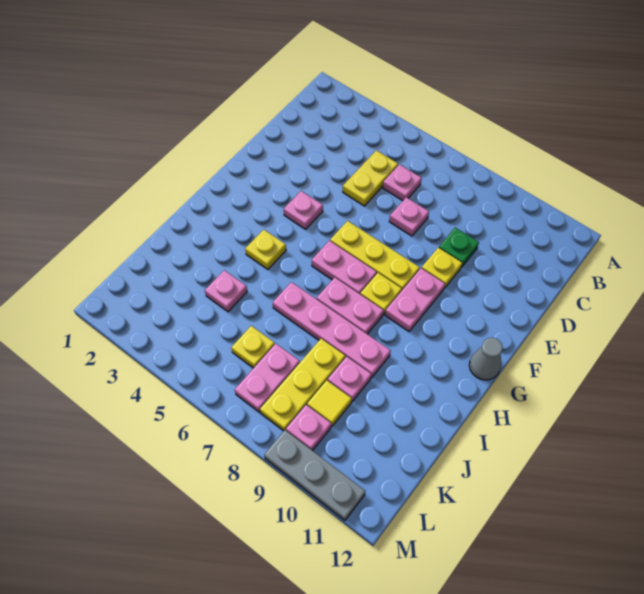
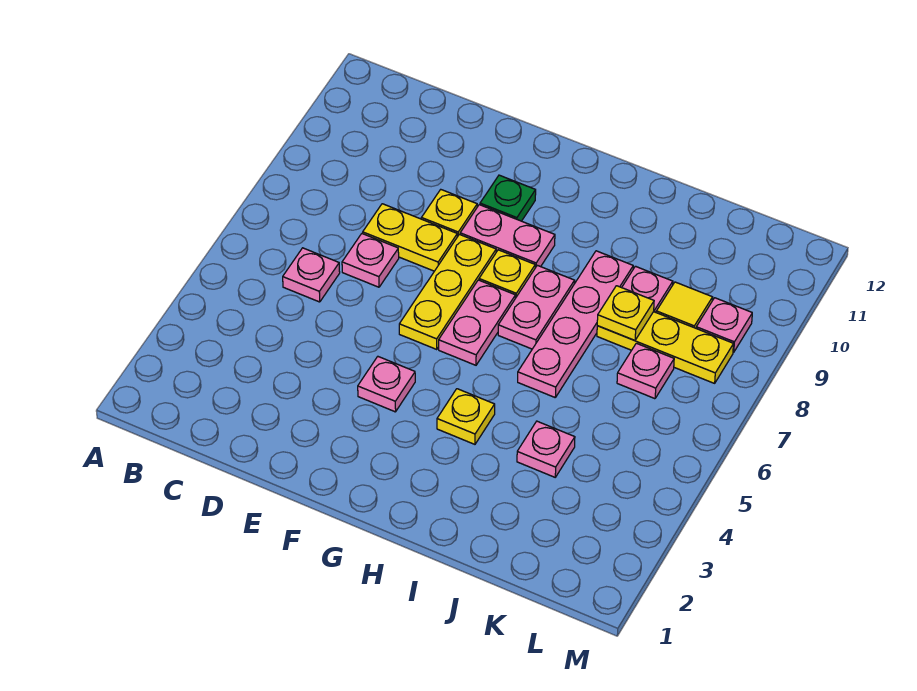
yellow 1x2 plate [343,150,398,206] -> yellow 1x2 plate moved to [363,204,457,271]
green 1x1 plate [439,228,479,267] -> green 1x1 plate moved to [480,175,536,221]
grey 1x1 cone [469,338,503,380] -> none
yellow 1x1 plate [231,326,275,368] -> yellow 1x1 plate moved to [597,286,654,340]
pink 1x2 plate [235,344,300,412] -> pink 1x1 plate [617,343,674,399]
grey 1x3 plate [264,430,365,521] -> none

